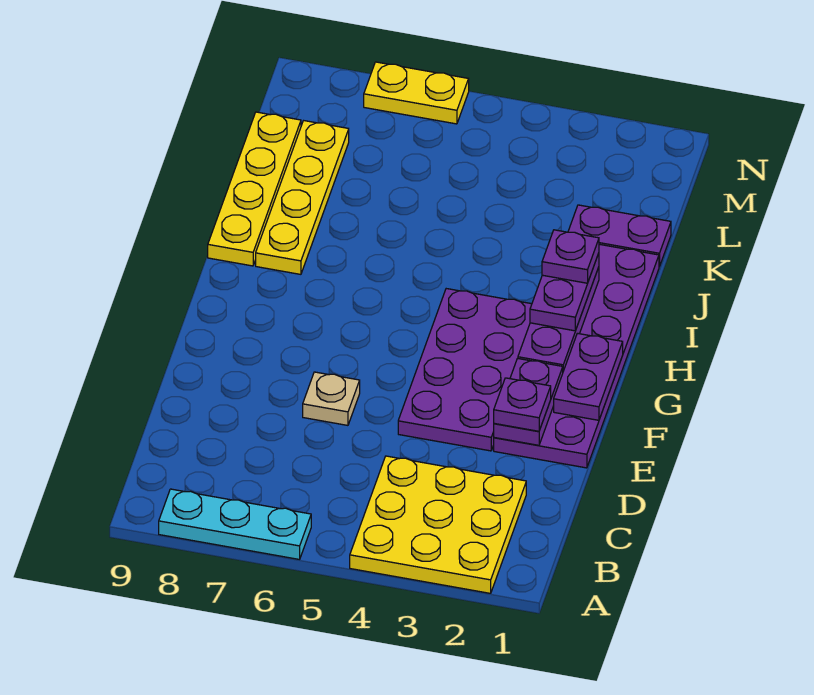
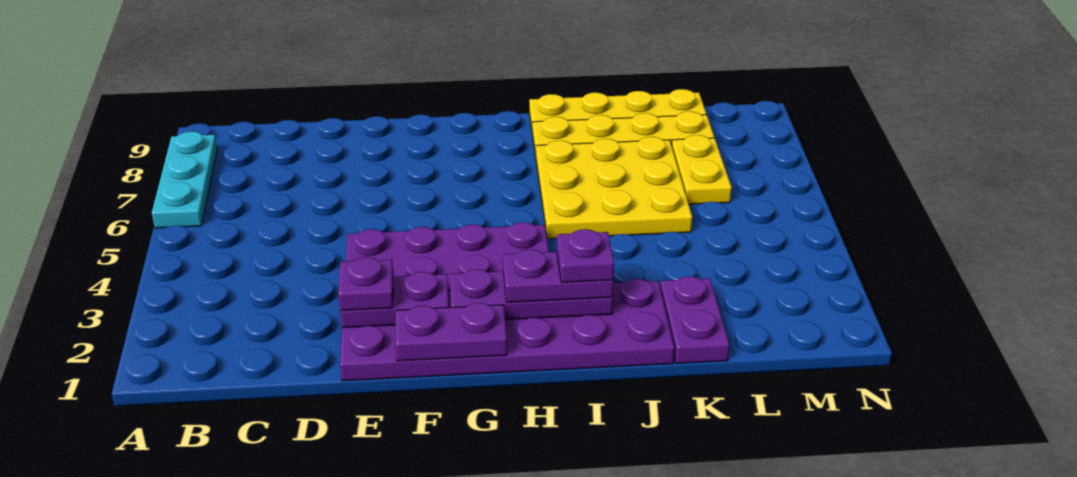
yellow 3x3 plate [350,456,526,593] -> yellow 3x3 plate moved to [536,137,692,239]
tan 1x1 plate [303,372,360,425] -> none
yellow 1x2 plate [364,62,469,124] -> yellow 1x2 plate moved to [672,135,732,204]

